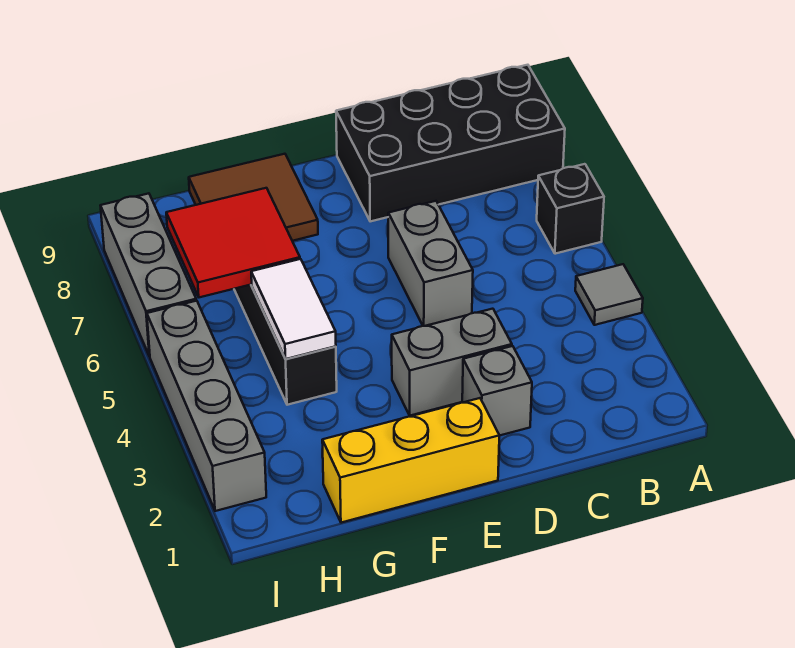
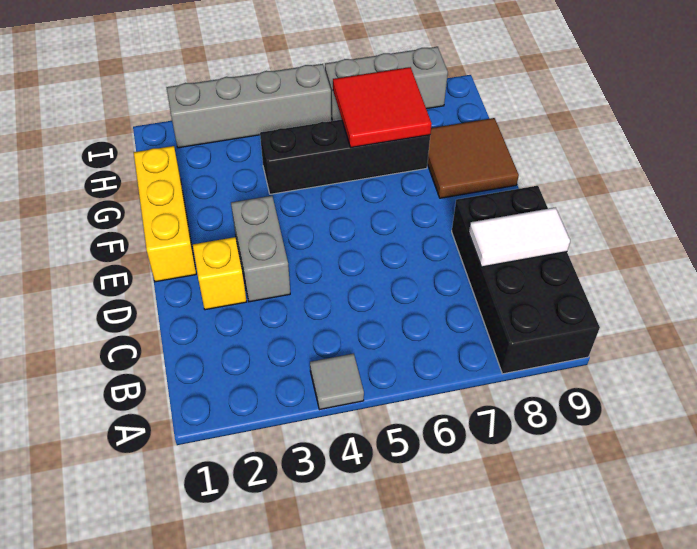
black 1x1 brick [537,164,604,254] -> none
grey 1x1 brick [462,346,532,436] -> yellow 1x1 brick [193,237,247,310]
grey 1x2 brick [388,201,473,326] -> none
white 1x2 tile [251,259,336,359] -> white 1x2 tile moved to [469,207,570,267]

